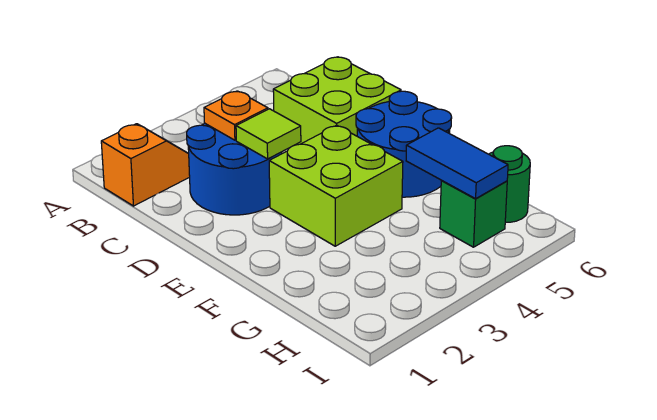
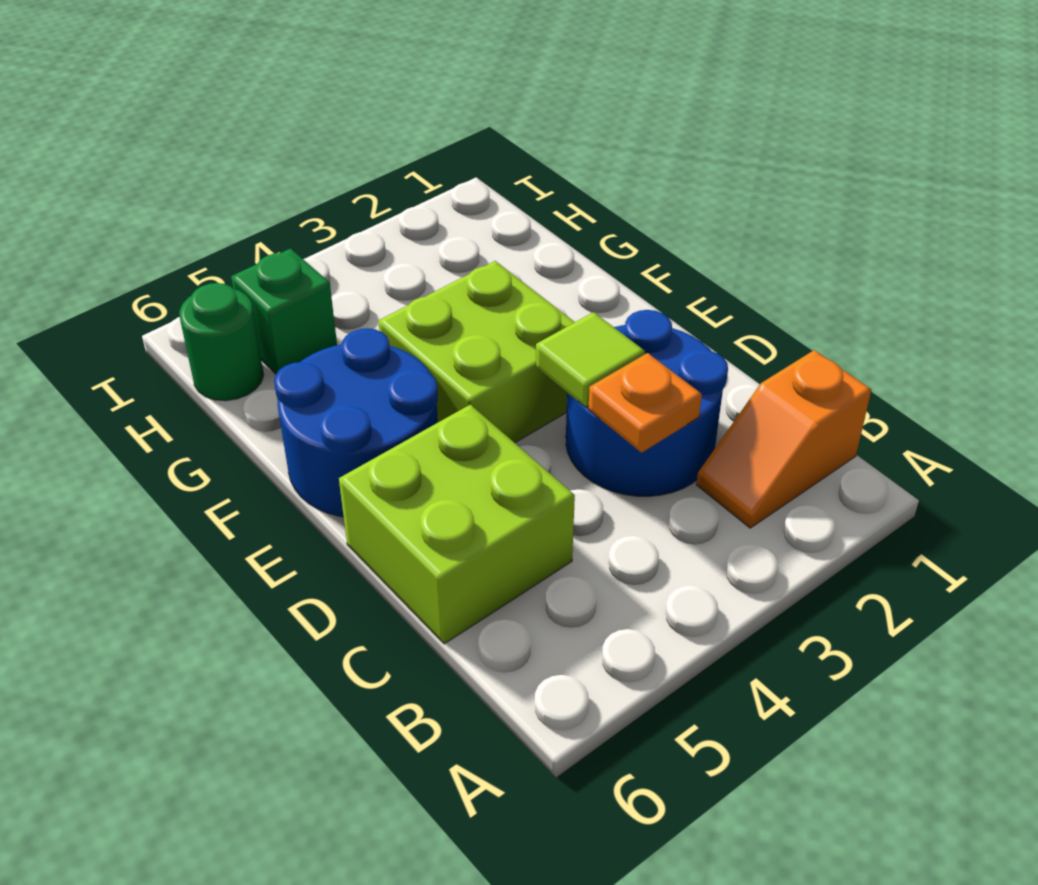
blue 1x2 tile [406,128,508,199] -> none

